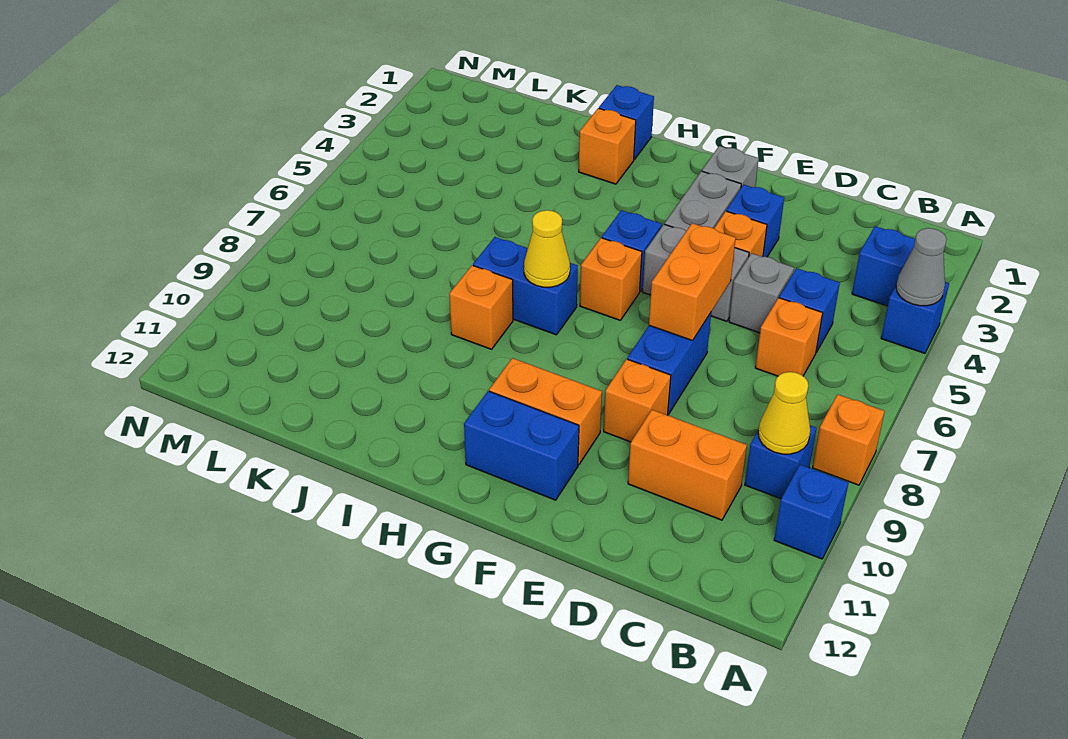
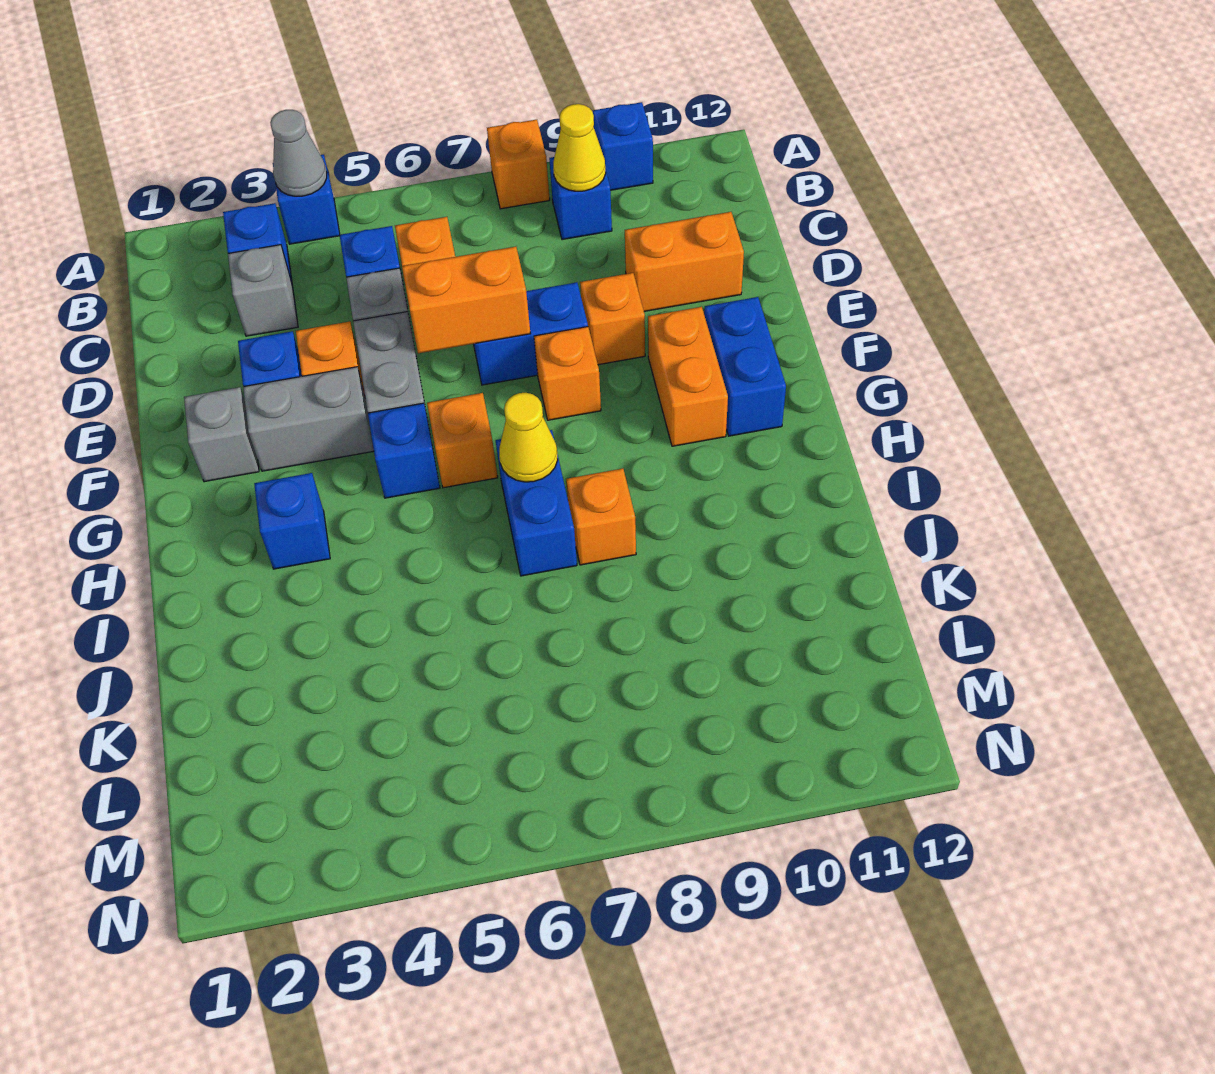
none -> grey 1x1 brick [228,245,298,336]
orange 1x2 brick [628,410,747,520] -> orange 1x2 brick turned to [625,212,744,311]
blue 1x1 brick [599,85,654,159] -> blue 1x1 brick moved to [254,473,330,569]
orange 1x1 brick [579,108,636,184] -> orange 1x1 brick moved to [534,327,601,420]

